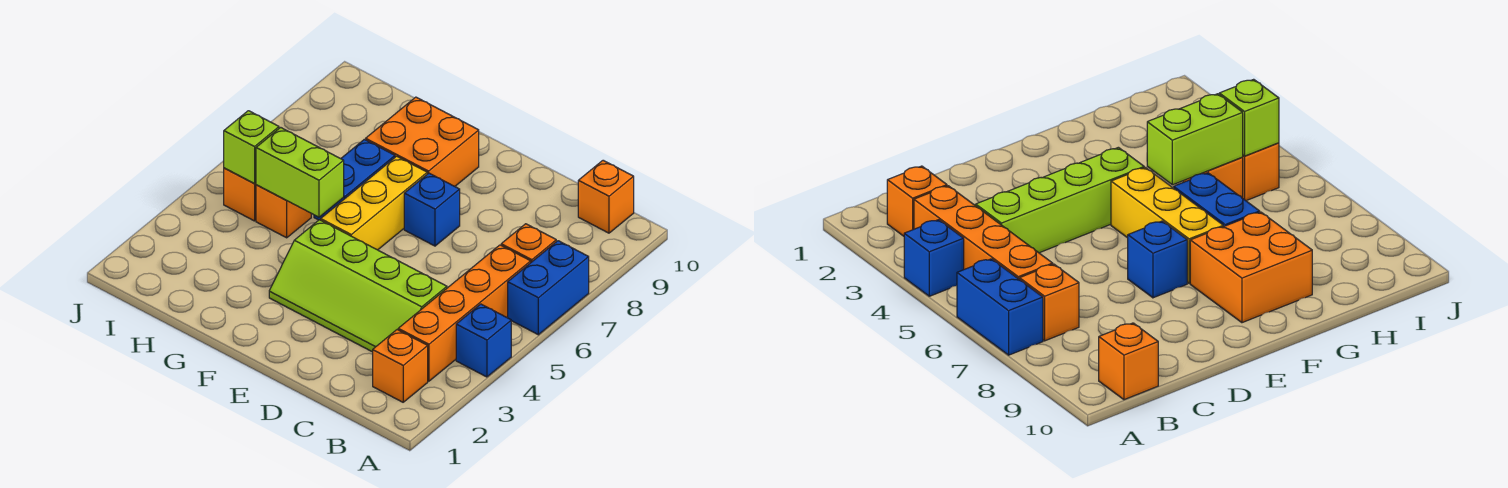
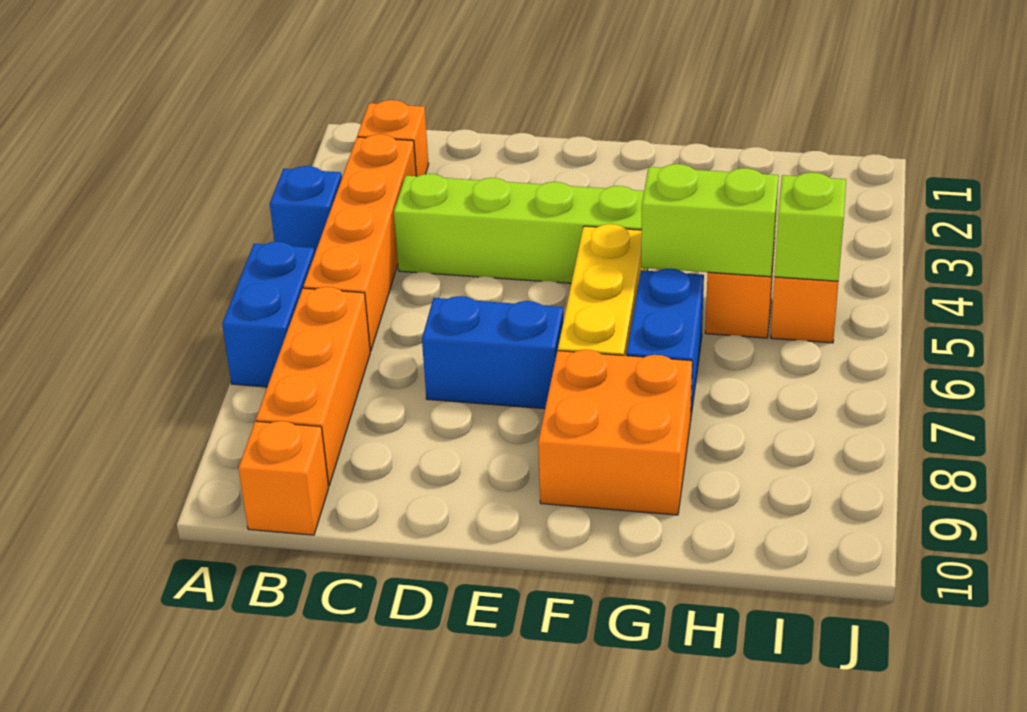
orange 1x1 brick [501,224,556,262] -> orange 1x3 brick [256,287,370,486]
blue 1x1 brick [404,173,460,246] -> blue 1x2 brick [422,296,563,409]

